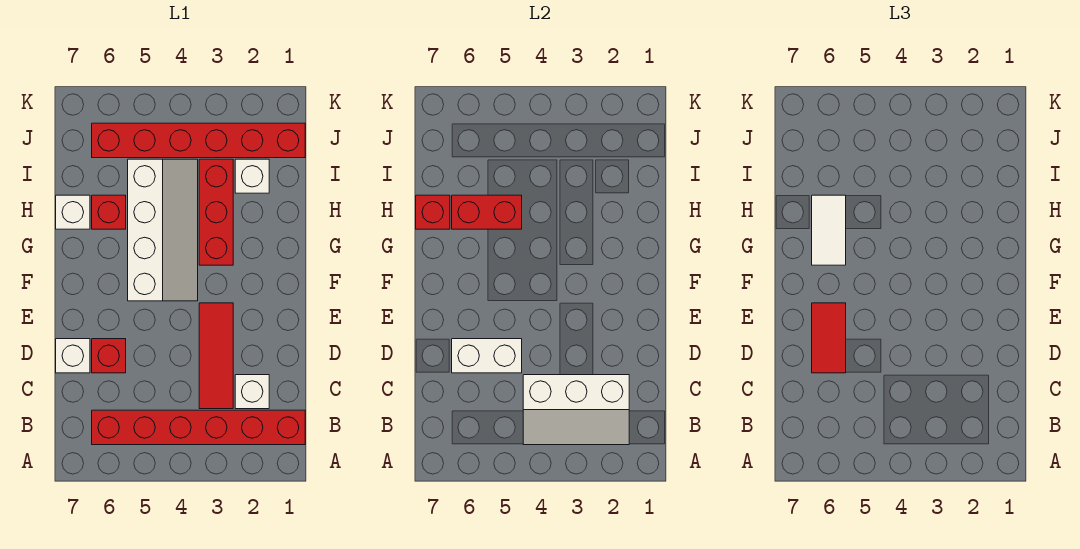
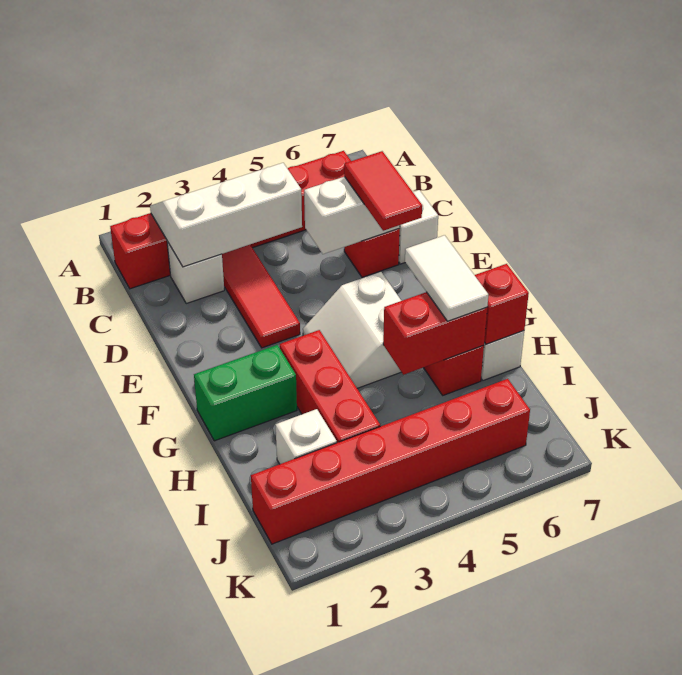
white 2x4 slope [128,159,198,301] -> white 2x2 slope [303,272,401,388]
none -> green 1x2 brick [194,345,297,441]

